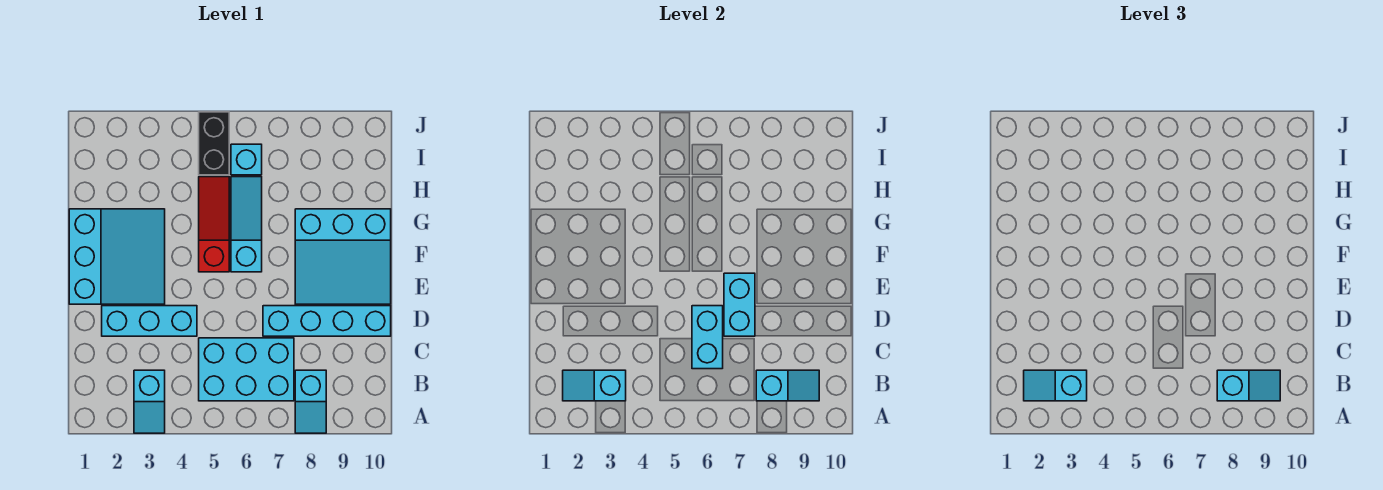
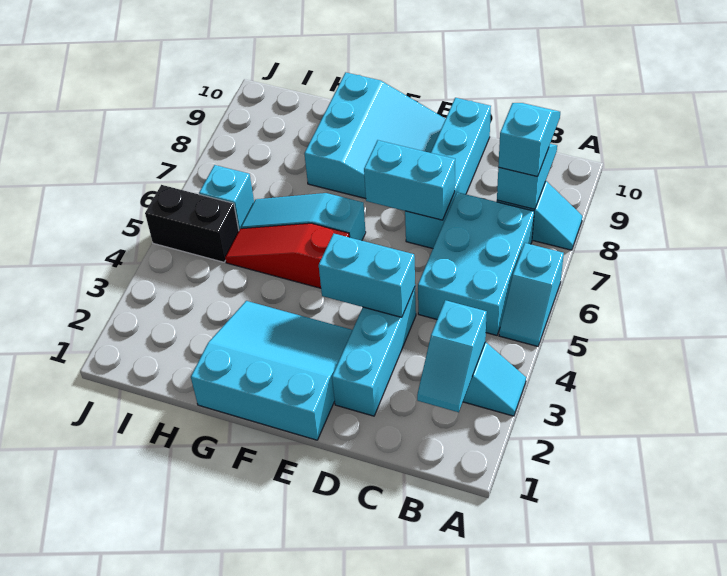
cyan 1x2 slope [1024,370,1087,401] -> cyan 1x2 slope moved to [499,243,564,346]
cyan 1x2 brick [692,306,723,369] -> cyan 1x2 brick moved to [319,234,415,317]

